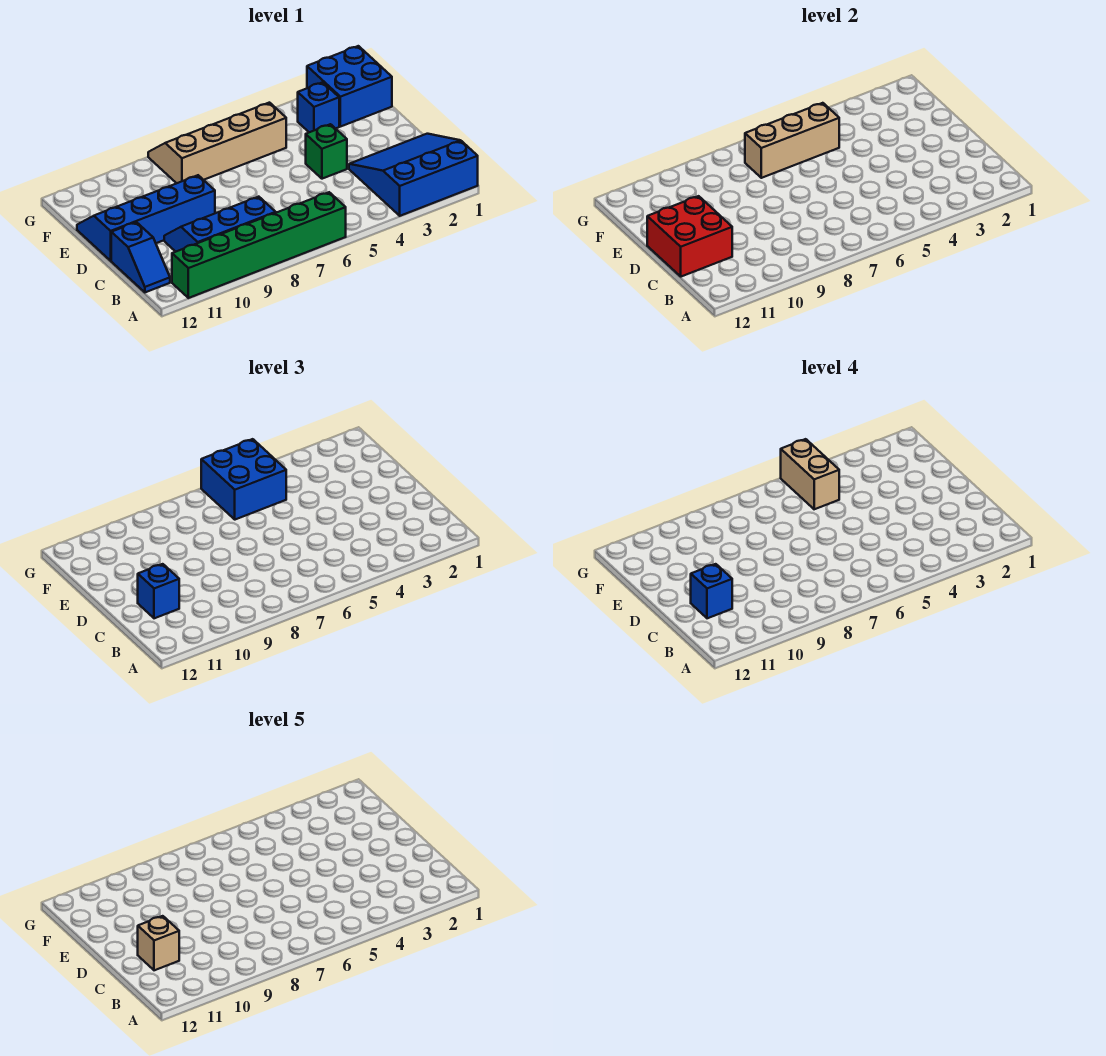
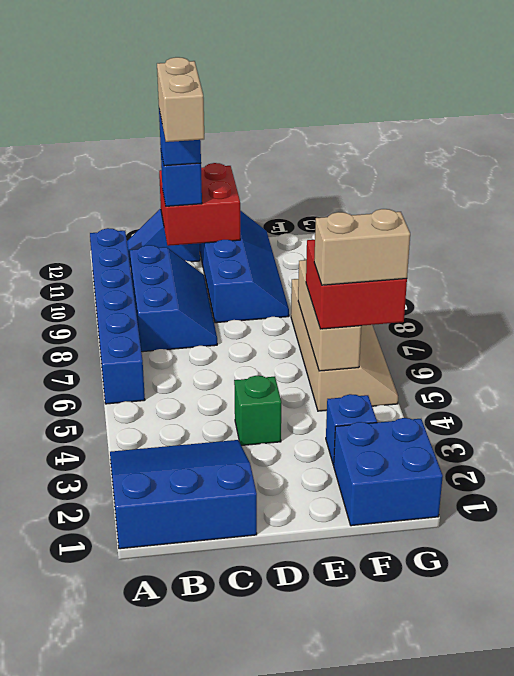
blue 3x3 slope [349,134,478,216] -> blue 3x3 slope turned to [110,440,257,549]
green 1x6 brick [172,192,346,298] -> blue 1x6 brick [90,228,145,404]
tan 1x1 brick [138,916,179,970] -> tan 1x2 brick [157,57,204,142]
blue 2x2 brick [201,439,286,520] -> red 2x2 brick [306,240,407,329]

